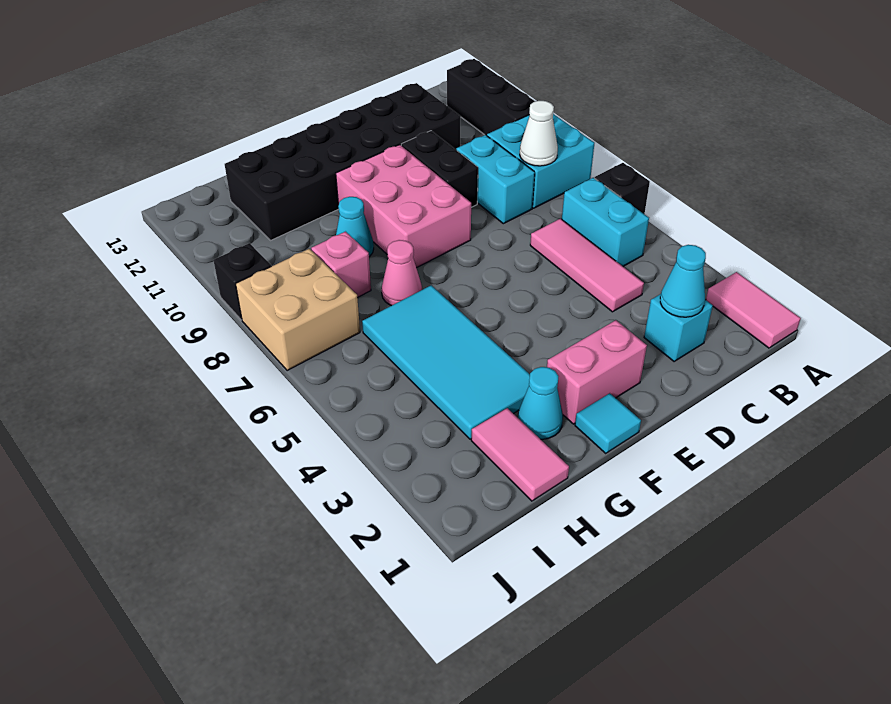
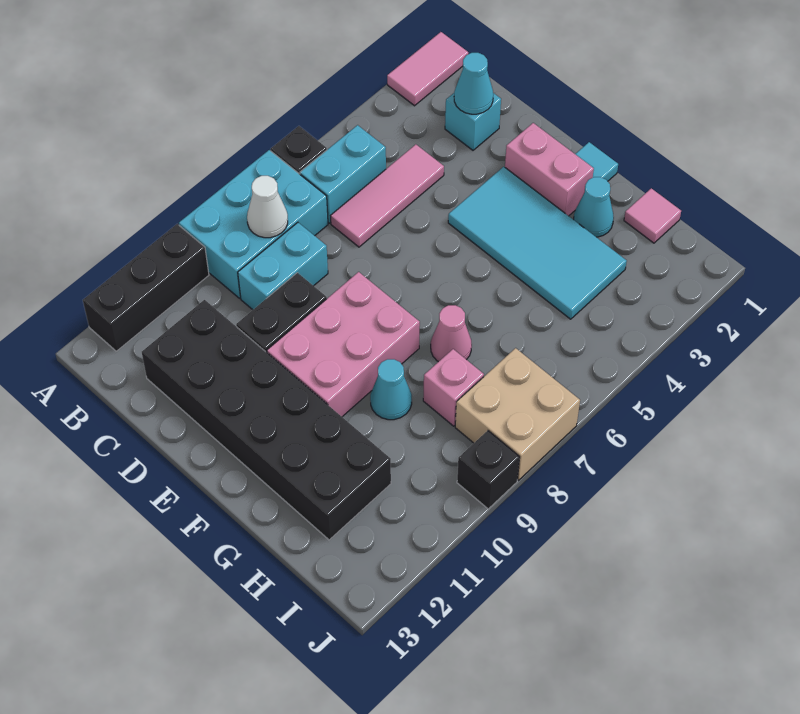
cyan 2x2 brick [487,114,594,208] -> cyan 2x3 brick [179,150,328,298]
cyan 2x4 tile [362,285,530,439] -> cyan 2x4 tile turned to [448,167,627,319]
pink 1x2 tile [471,408,569,501] -> pink 1x1 tile [624,188,681,243]

